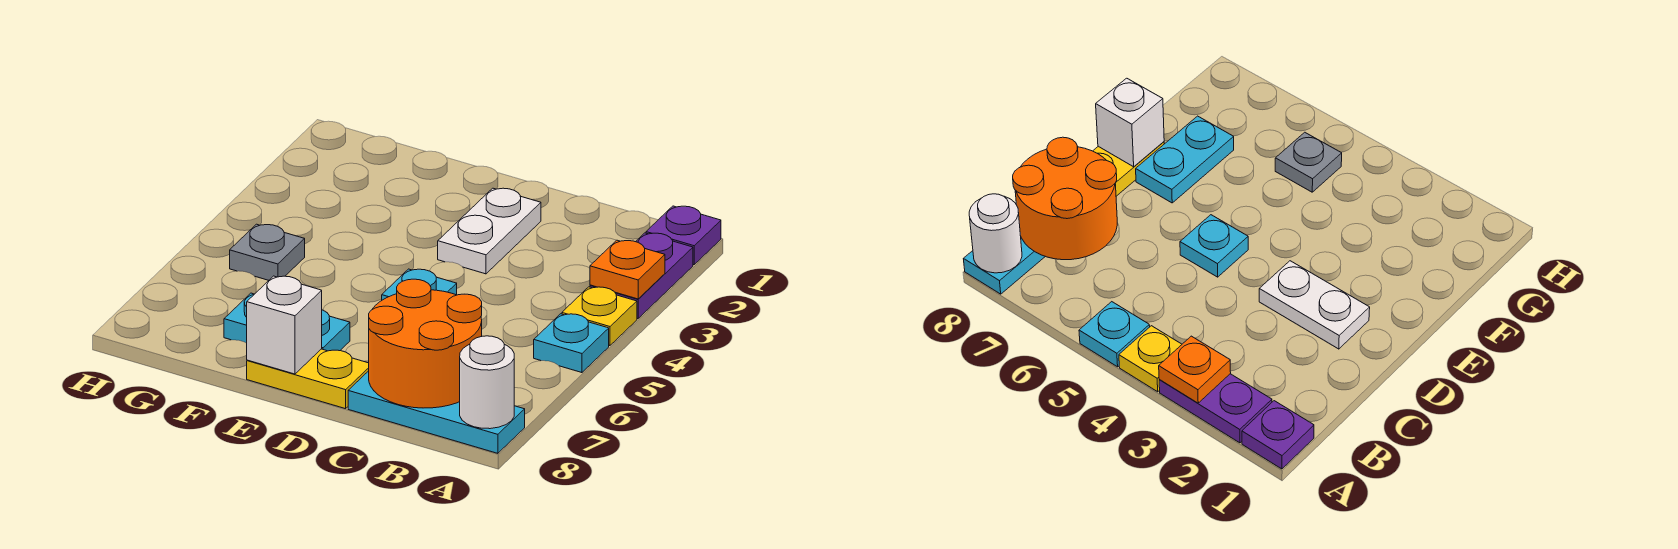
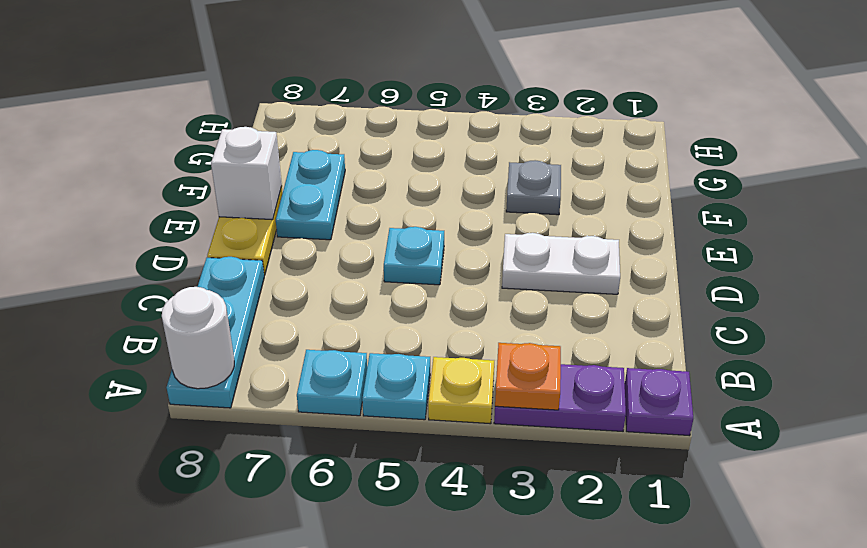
none -> cyan 1x1 plate [297,350,367,416]
orange 2x2 round brick [369,279,482,408] -> none
grey 1x1 plate [230,224,305,280] -> grey 1x1 plate moved to [506,160,561,215]

